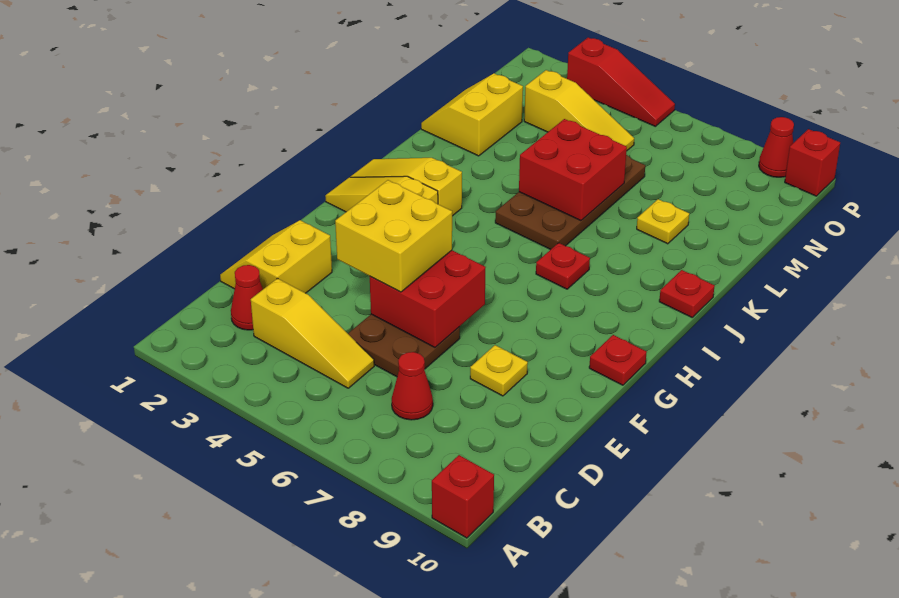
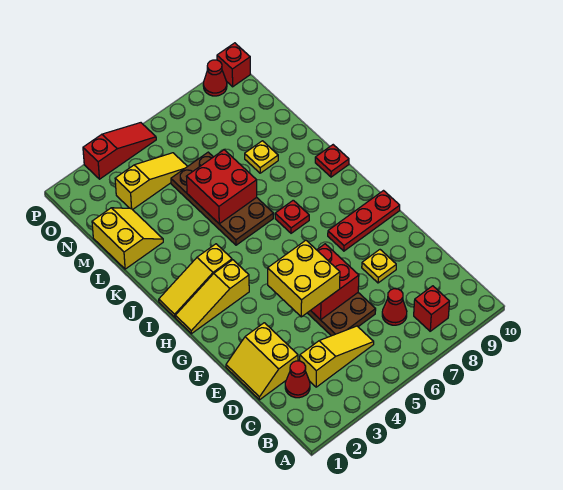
red 1x1 brick [432,455,494,538] -> red 1x1 brick moved to [414,286,450,331]
red 1x1 plate [589,335,647,385] -> red 1x3 plate [328,191,400,251]
yellow 2x2 slope [421,73,523,156] -> yellow 2x2 slope turned to [92,208,163,269]

